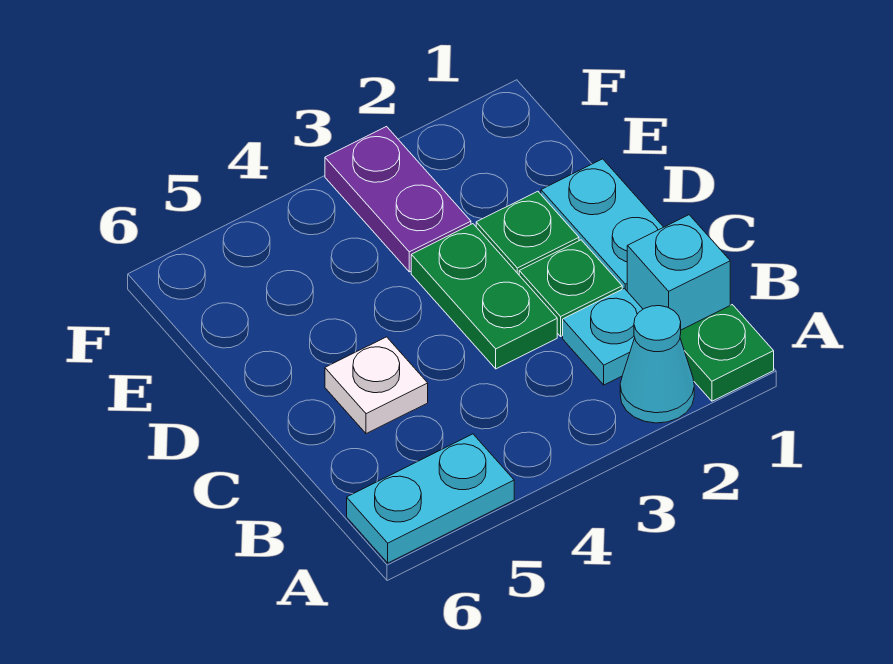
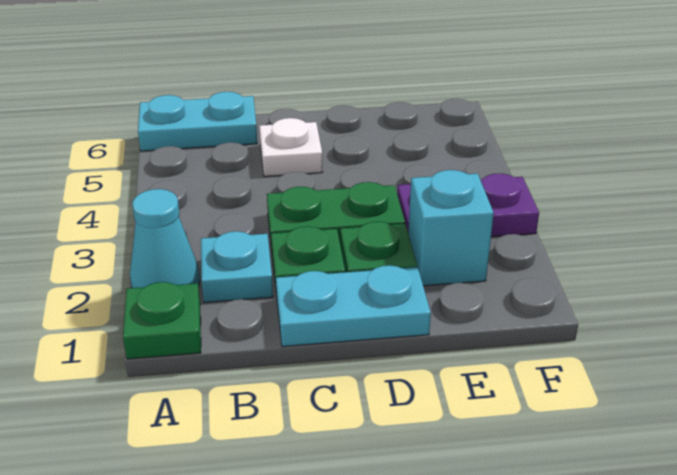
cyan 1x2 plate [347,434,514,563] -> cyan 1x2 plate turned to [138,92,257,151]
cyan 1x1 brick [627,215,730,330] -> cyan 1x1 brick moved to [408,170,494,286]

